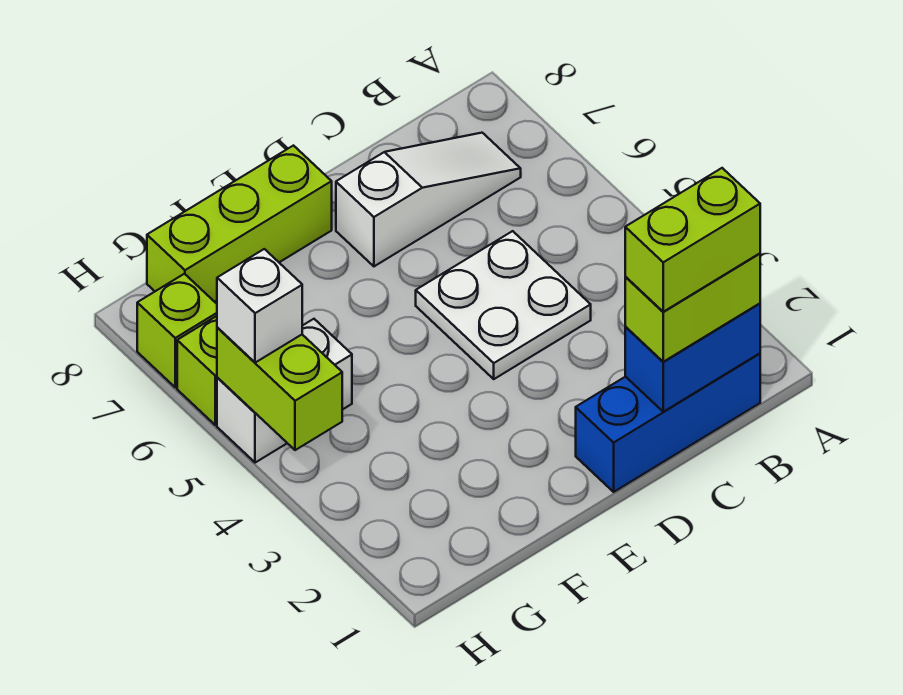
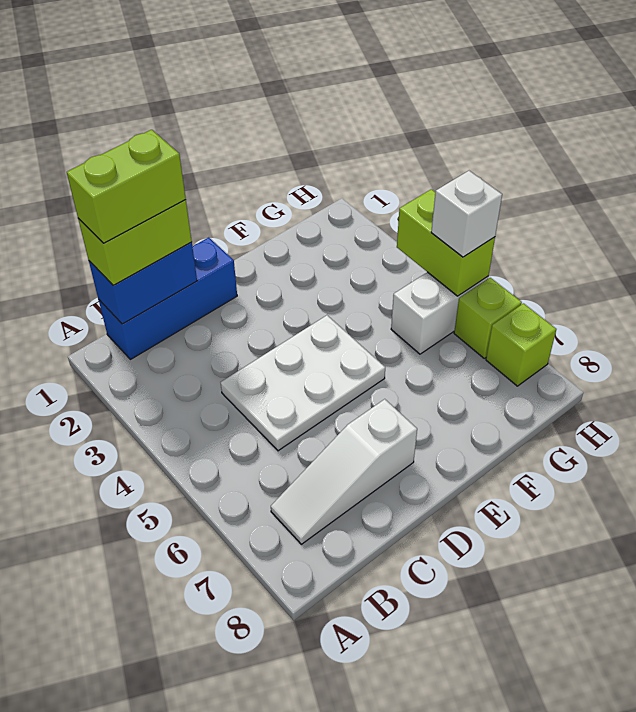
white 2x2 plate [416,231,591,379] -> white 2x3 plate [221,315,385,451]
lime 1x3 brick [147,146,332,302] -> none

